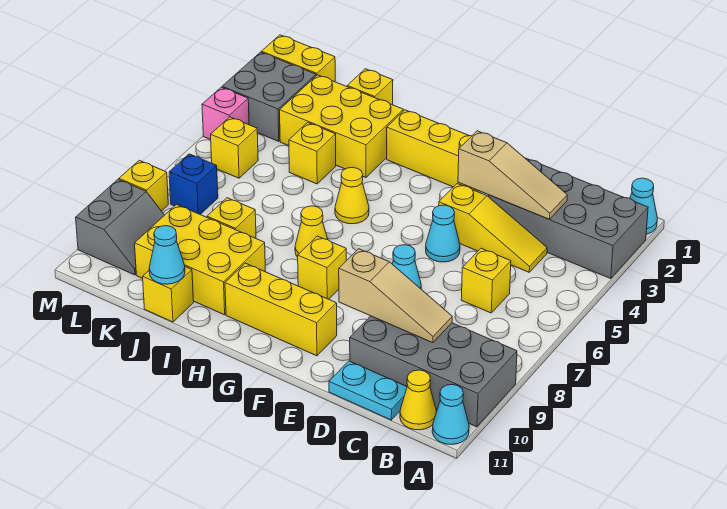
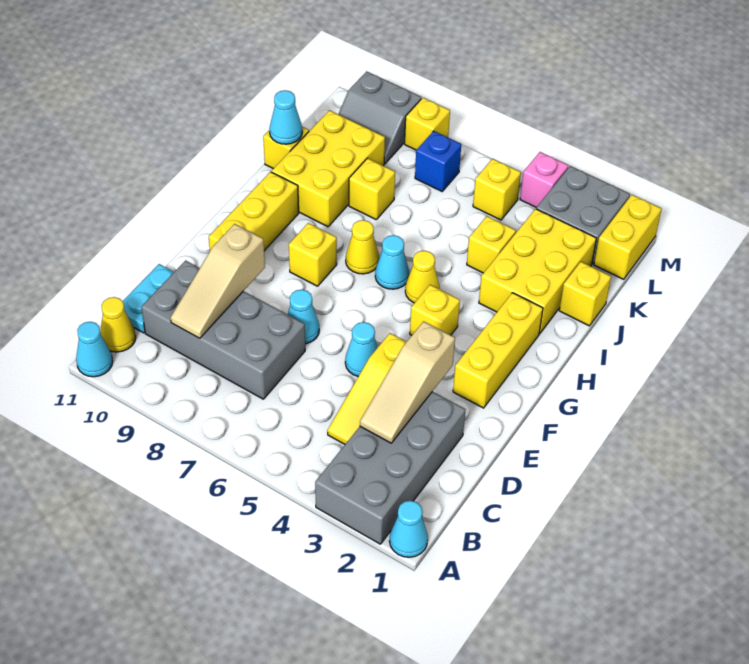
grey 2x4 brick [350,316,517,427] -> grey 2x4 brick turned to [141,261,305,399]
yellow 1x1 brick [461,248,511,313] -> yellow 1x1 brick moved to [410,285,460,335]
none -> cyan 1x1 cone [375,235,409,289]

